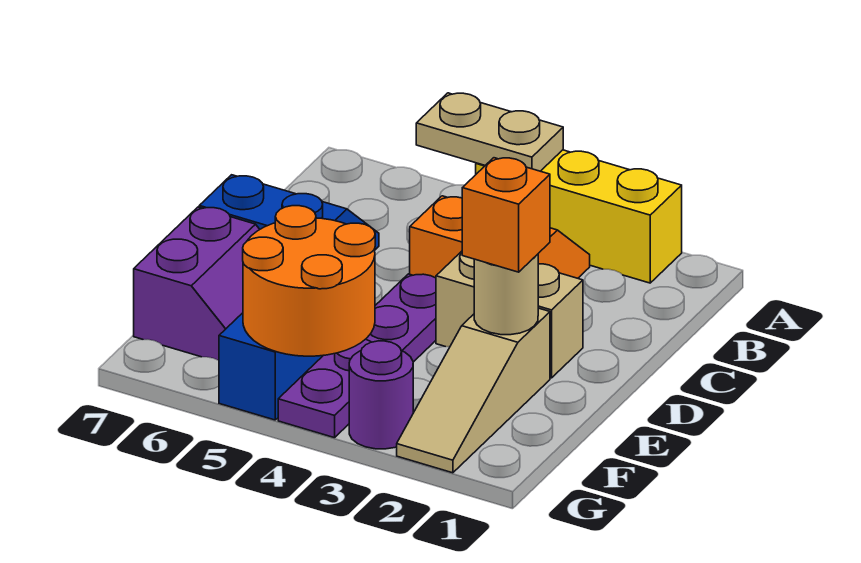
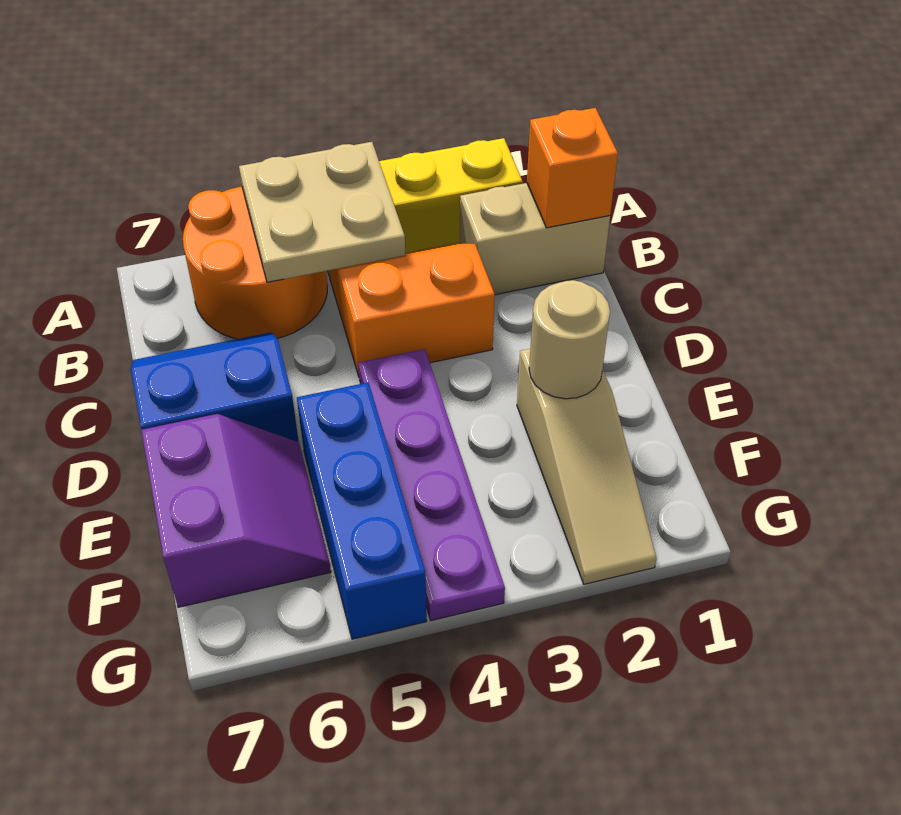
tan 1x2 plate [416,93,563,171] -> tan 2x2 plate [239,142,405,282]
tan 1x2 brick [436,251,583,378] -> tan 1x2 brick moved to [460,183,610,295]
orange 1x1 brick [462,158,550,272] -> orange 1x1 brick moved to [527,108,618,228]
orange 2x2 round brick [243,206,375,356] -> orange 2x2 round brick moved to [183,187,327,339]
purple 1x1 round brick [349,341,413,449] -> none

